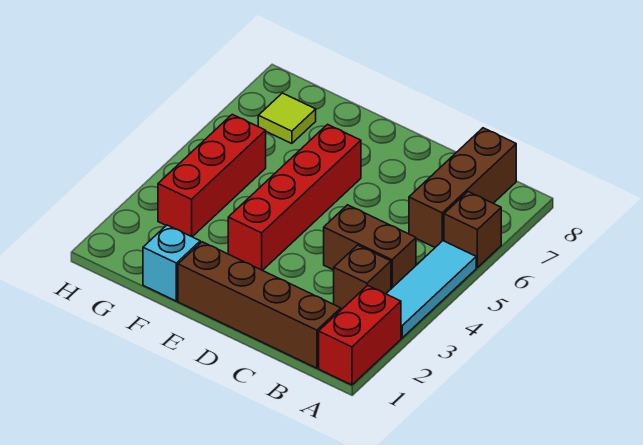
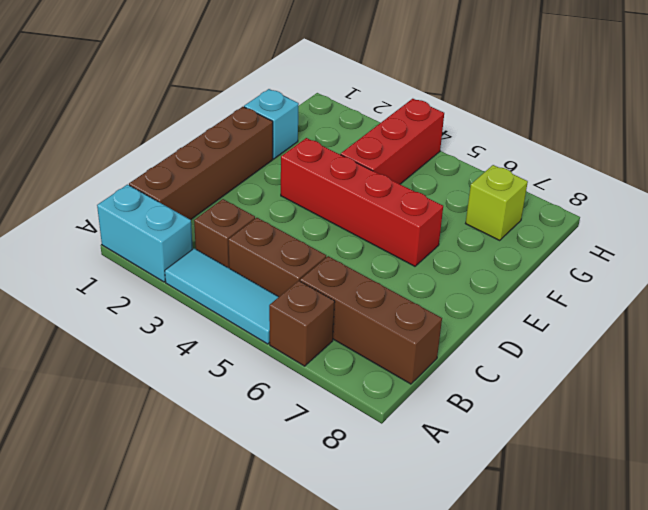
red 1x2 brick [319,285,401,385] -> cyan 1x2 brick [97,185,193,282]
brown 1x2 brick [324,205,416,289] -> brown 1x2 brick turned to [228,218,326,297]
red 1x3 brick [158,114,266,237] -> red 1x3 brick turned to [341,99,444,184]
lime 1x1 tile [258,93,316,144] -> lime 1x1 brick [466,165,528,240]

